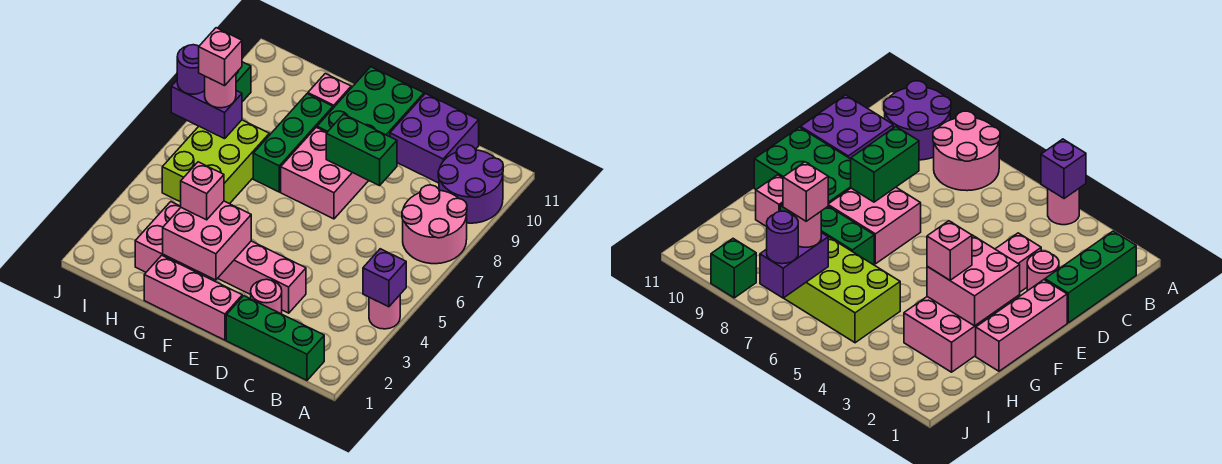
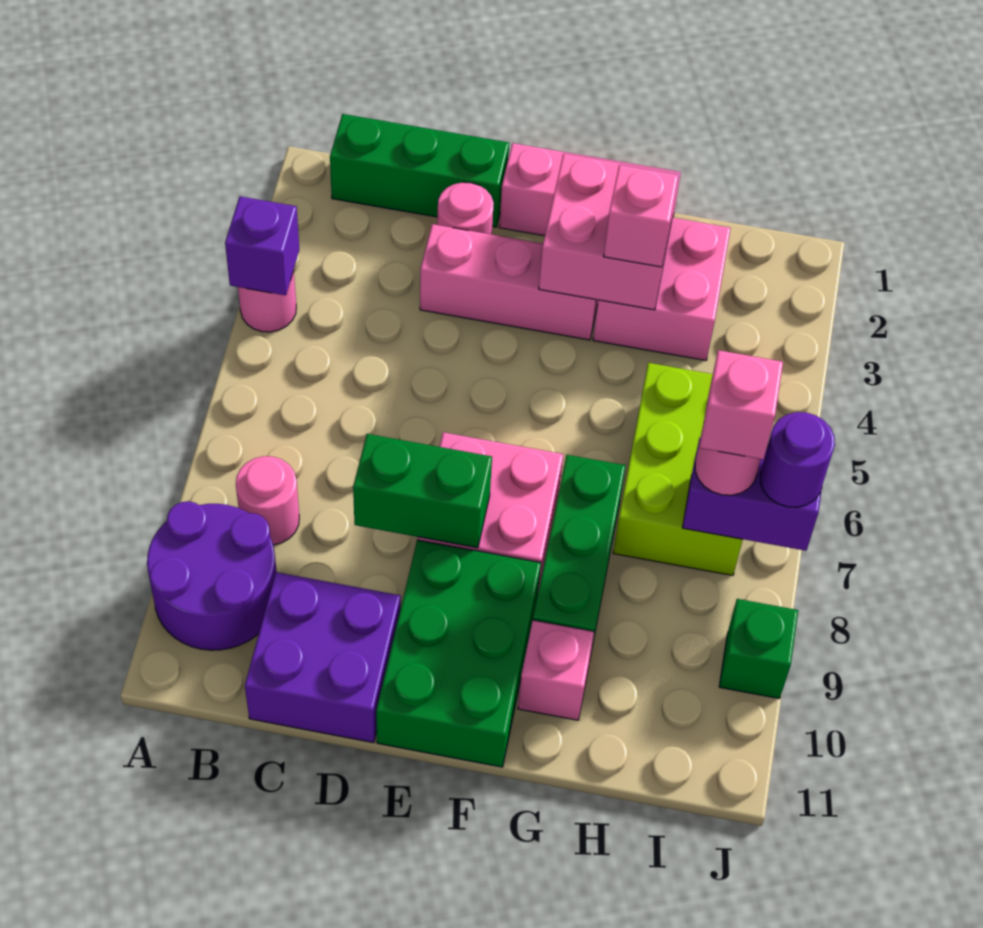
pink 2x2 round brick [402,185,467,264] -> pink 1x1 round brick [236,456,299,545]

